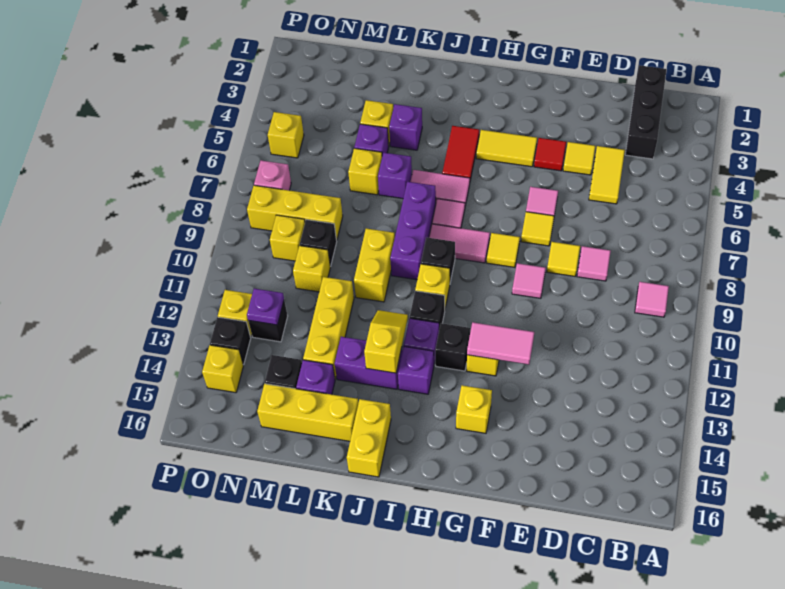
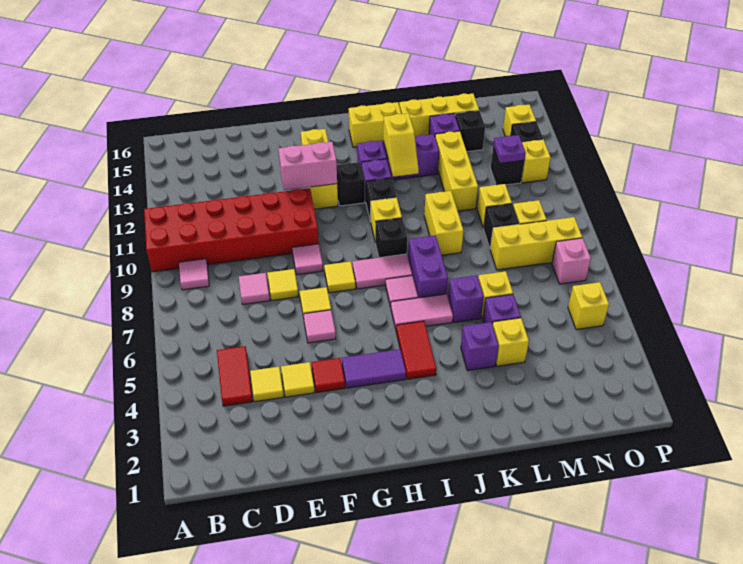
none -> red 2x6 brick [144,188,319,272]
black 1x3 brick [625,65,667,159] -> none
none -> red 1x2 tile [217,346,253,406]
yellow 1x2 tile [589,146,625,204] -> yellow 1x1 tile [250,367,284,402]
pink 1x2 tile [467,322,534,365] -> pink 1x2 brick [278,142,337,190]
yellow 1x2 tile [476,130,537,167] -> purple 1x2 tile [342,349,406,388]
purple 1x3 brick [390,182,436,280] -> purple 1x2 brick [408,235,448,298]
yellow 1x2 brick [347,399,391,477] -> yellow 1x2 brick turned to [349,102,401,147]

